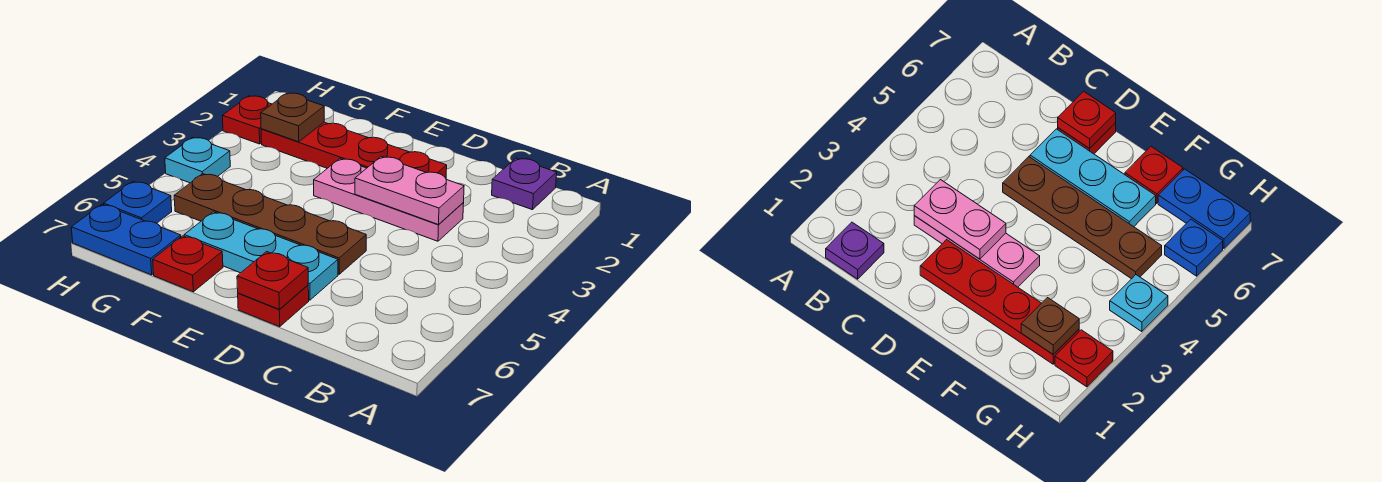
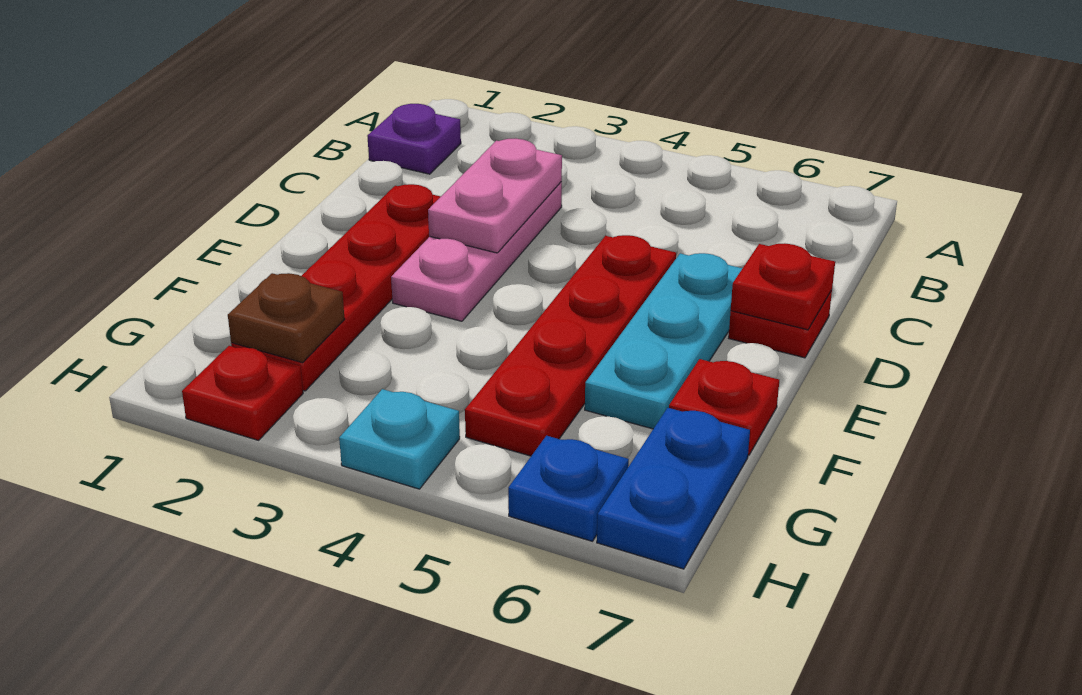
brown 1x4 plate [174,174,366,274] -> red 1x4 plate [465,235,676,456]

